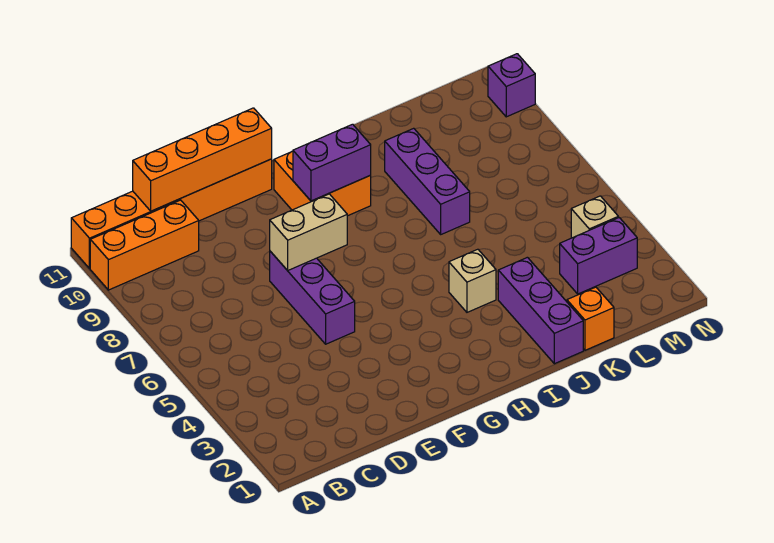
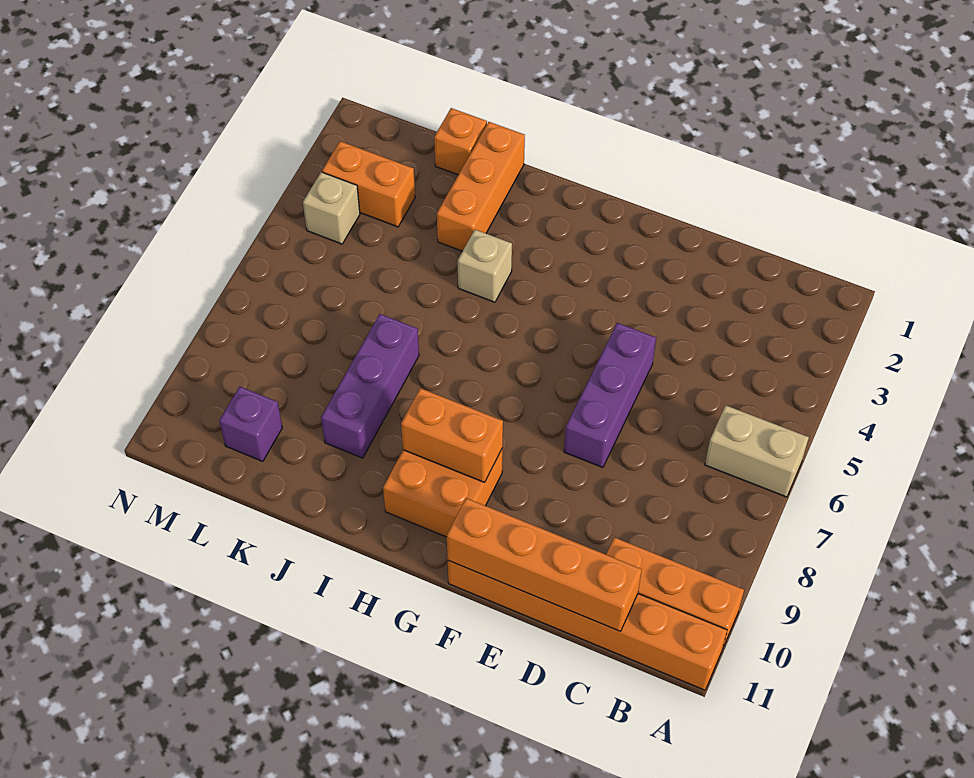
tan 1x2 brick [270,194,347,270] -> tan 1x2 brick moved to [705,406,809,497]
purple 1x2 brick [293,124,371,201] -> orange 1x2 brick [401,388,503,482]
purple 1x3 brick [498,257,583,364] -> orange 1x3 brick [437,122,525,251]
purple 1x2 brick [560,218,637,294] -> orange 1x2 brick [322,141,415,227]
purple 1x1 brick [488,54,535,117] -> purple 1x1 brick moved to [219,387,282,461]

